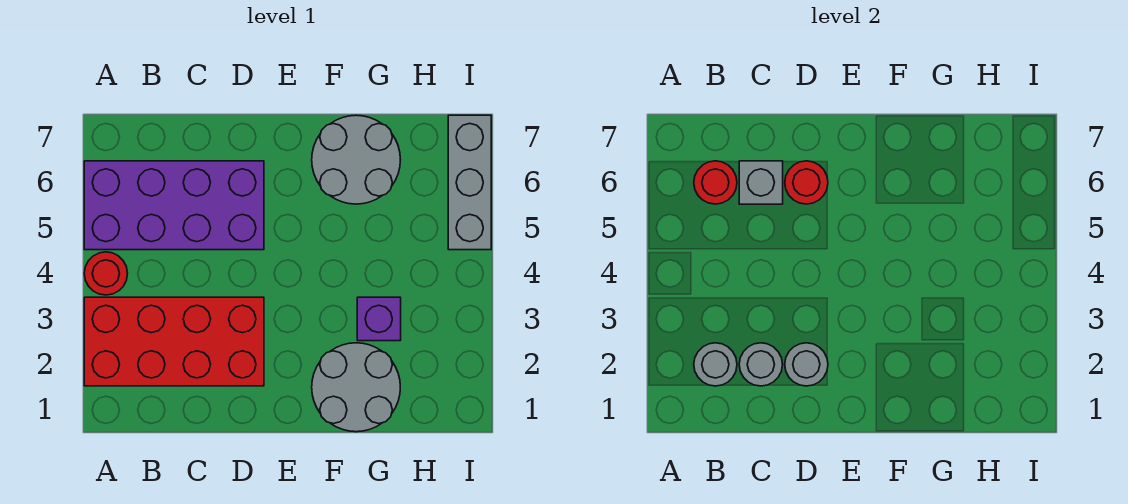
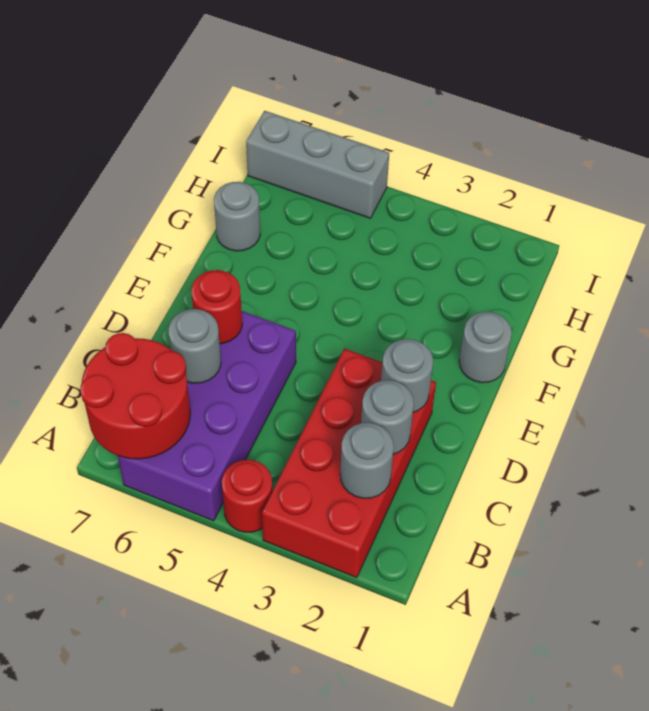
red 1x1 round brick [694,161,737,204] -> red 2x2 round brick [80,333,190,459]
grey 1x1 brick [739,161,783,204] -> grey 1x1 round brick [169,309,221,383]
grey 2x2 round brick [312,343,400,432] -> grey 1x1 round brick [459,312,512,383]
grey 2x2 round brick [312,115,400,204] -> grey 1x1 round brick [214,182,260,251]
purple 1x1 brick [357,297,401,341] -> none

